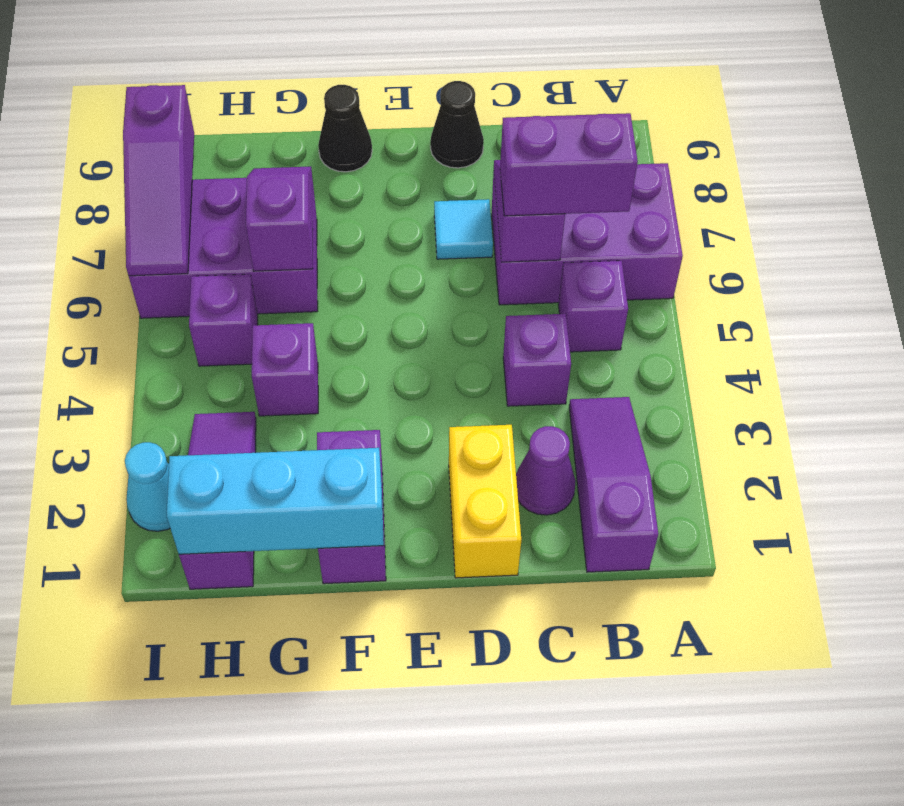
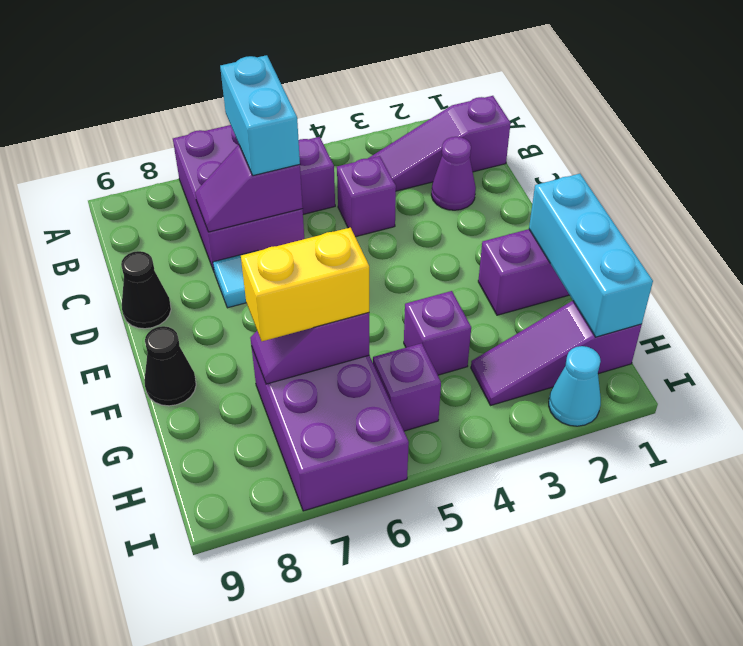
purple 1x2 brick [500,113,638,216] -> cyan 1x2 brick [220,55,300,176]
yellow 1x2 brick [449,425,521,578] -> yellow 1x2 brick moved to [241,228,369,341]
purple 1x3 slope [123,85,194,276] -> none

